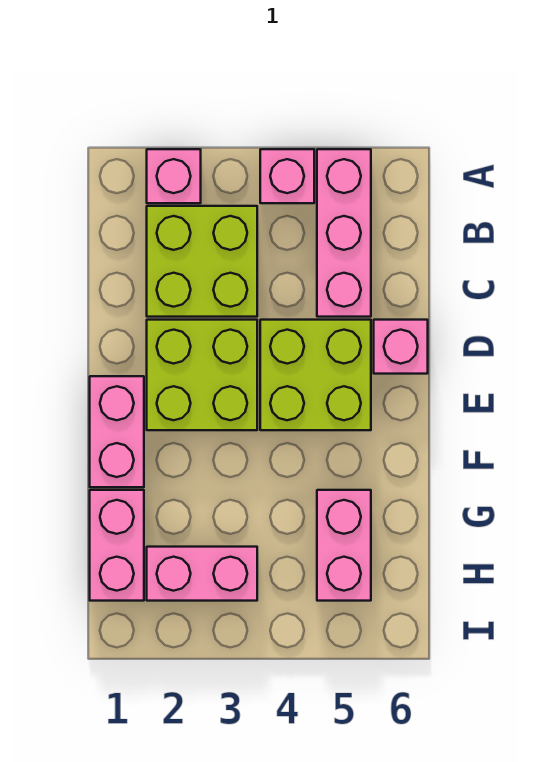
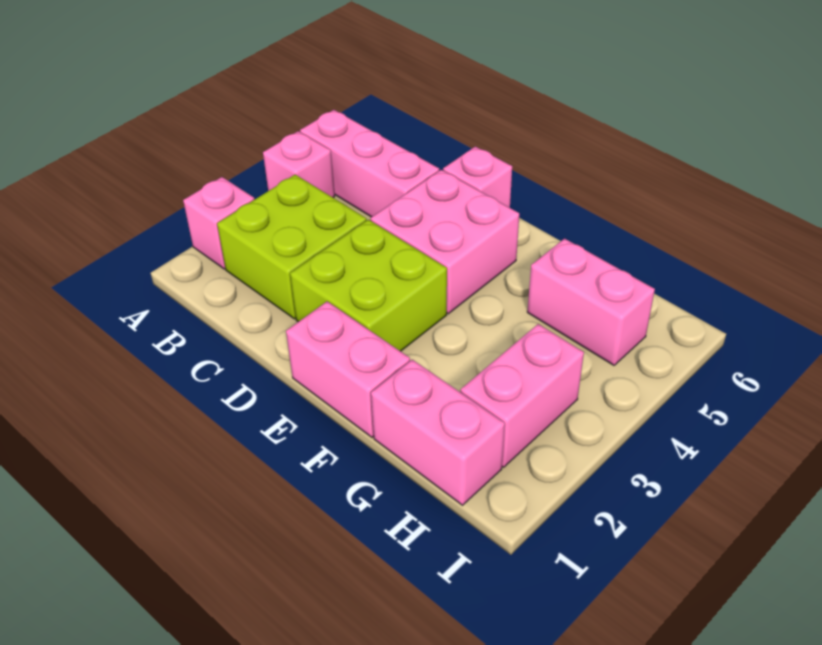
lime 2x2 brick [260,320,371,430] -> pink 2x2 brick [370,170,519,314]

